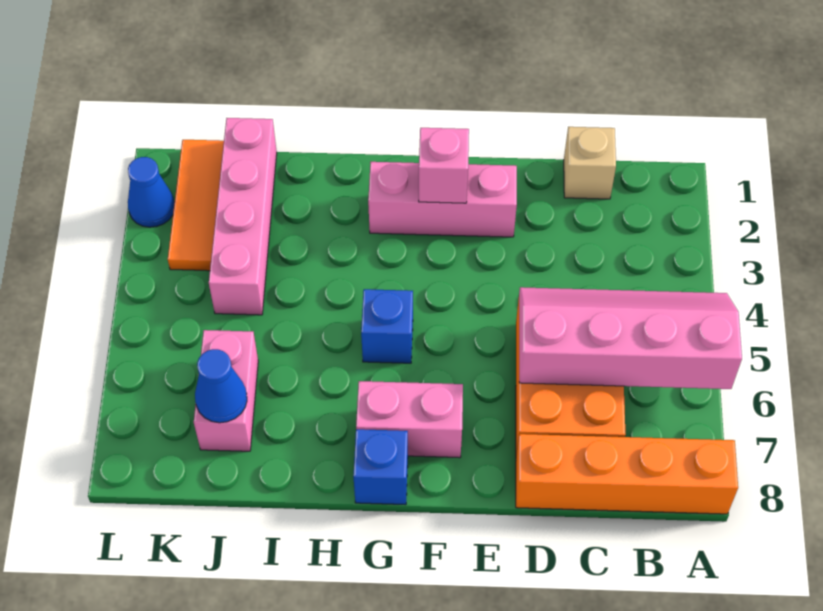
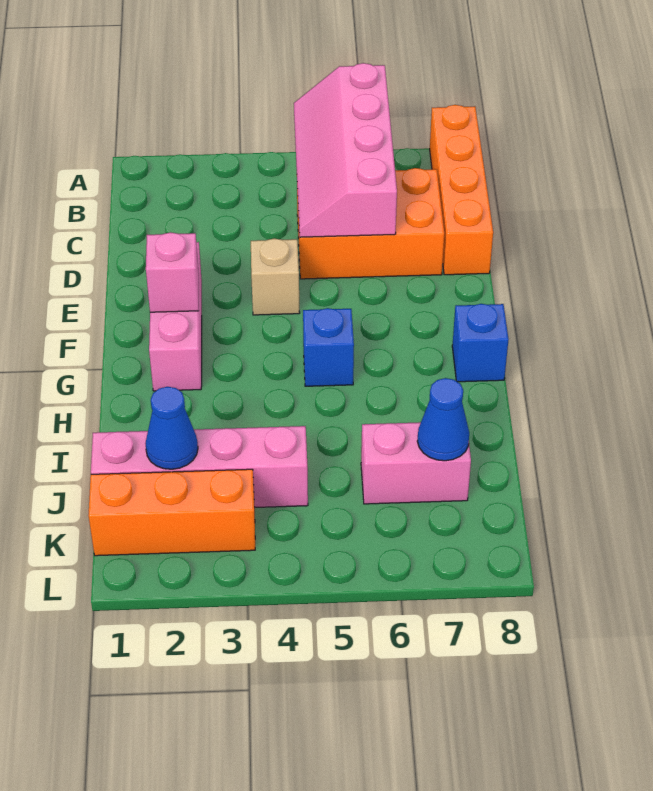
tan 1x1 brick [564,127,616,199] -> tan 1x1 brick moved to [251,239,300,315]
pink 1x2 brick [356,381,463,458] -> none
orange 1x3 tile [168,140,224,271] -> orange 1x3 brick [88,469,255,556]
blue 1x1 cone [128,157,175,227] -> blue 1x1 cone moved to [145,387,198,469]

